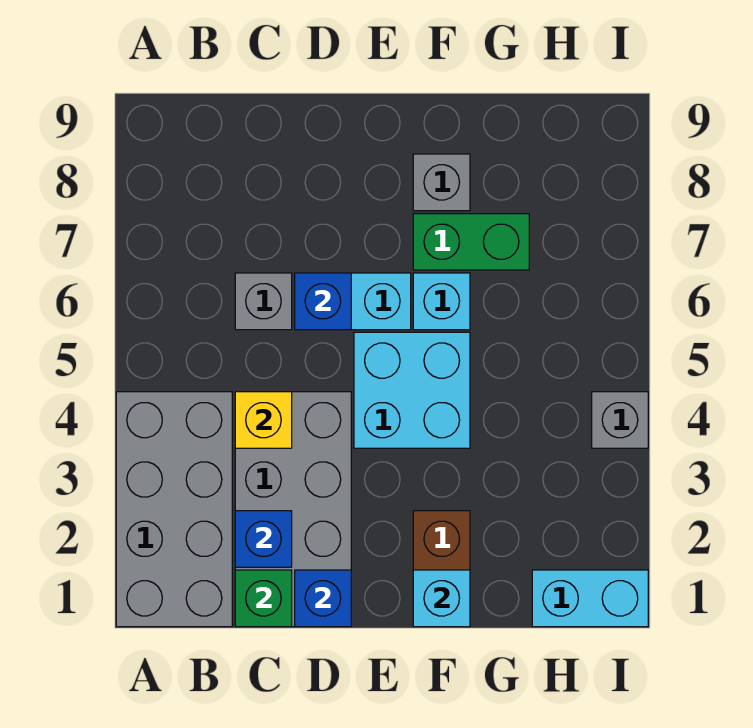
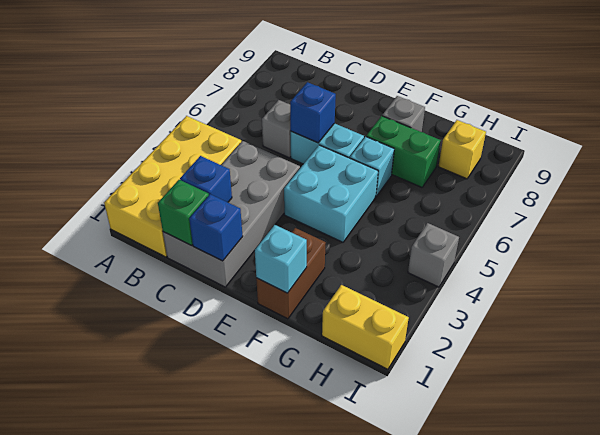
grey 2x4 brick [116,392,232,627] -> yellow 2x4 brick [104,116,241,257]
yellow 1x1 brick [235,392,292,448] -> yellow 1x1 brick moved to [438,120,486,179]
cyan 1x2 brick [532,570,648,627] -> yellow 1x2 brick [322,285,409,369]

